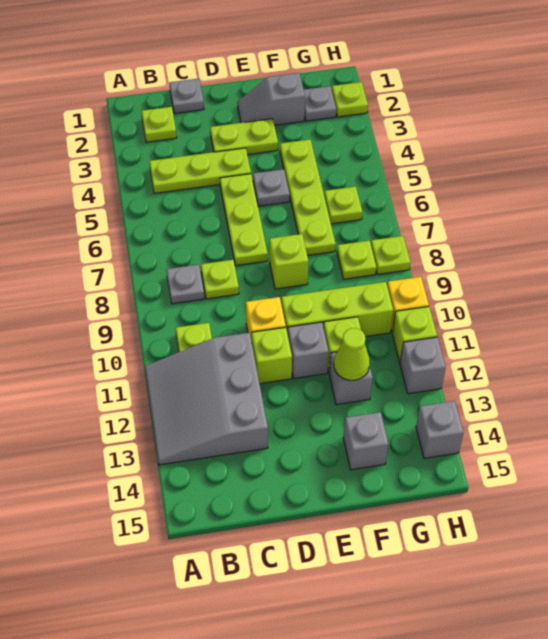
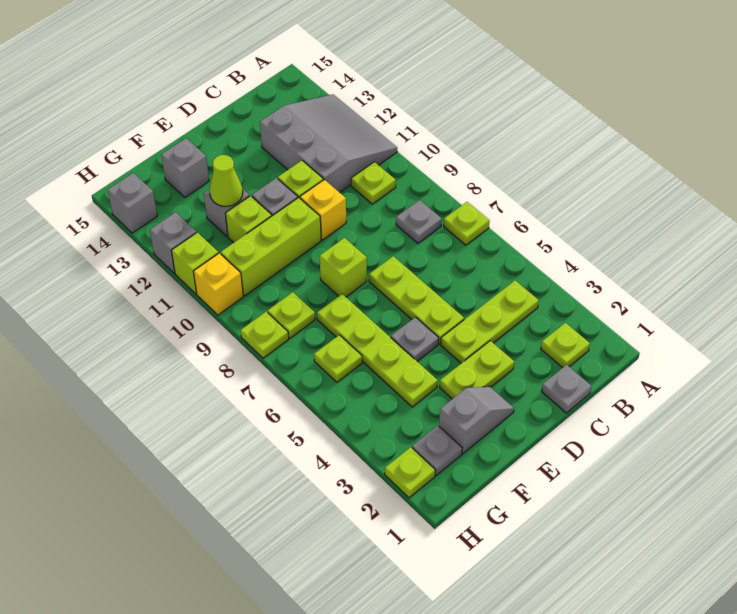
lime 1x1 plate [201,260,239,299] -> lime 1x1 plate moved to [444,202,490,245]

